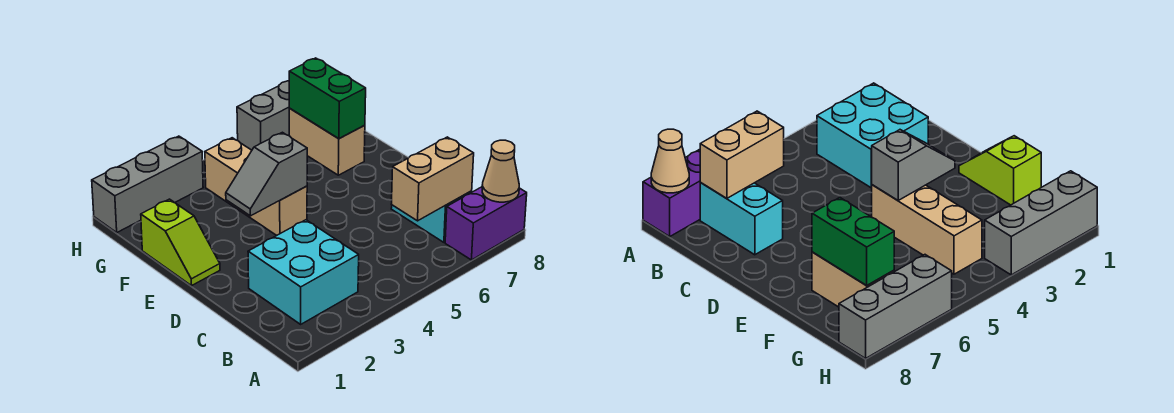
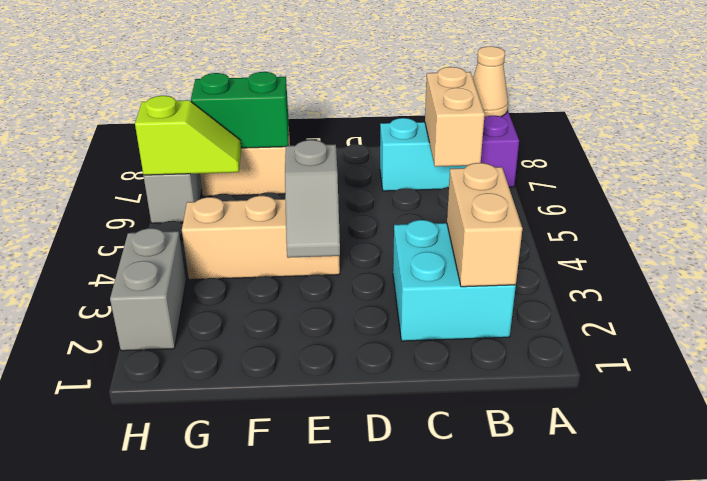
none -> tan 1x2 brick [447,163,522,287]
lime 1x2 slope [141,199,220,286] -> lime 1x2 slope moved to [135,96,241,175]
grey 1x3 brick [92,136,203,232] -> grey 1x2 brick [110,228,186,351]

